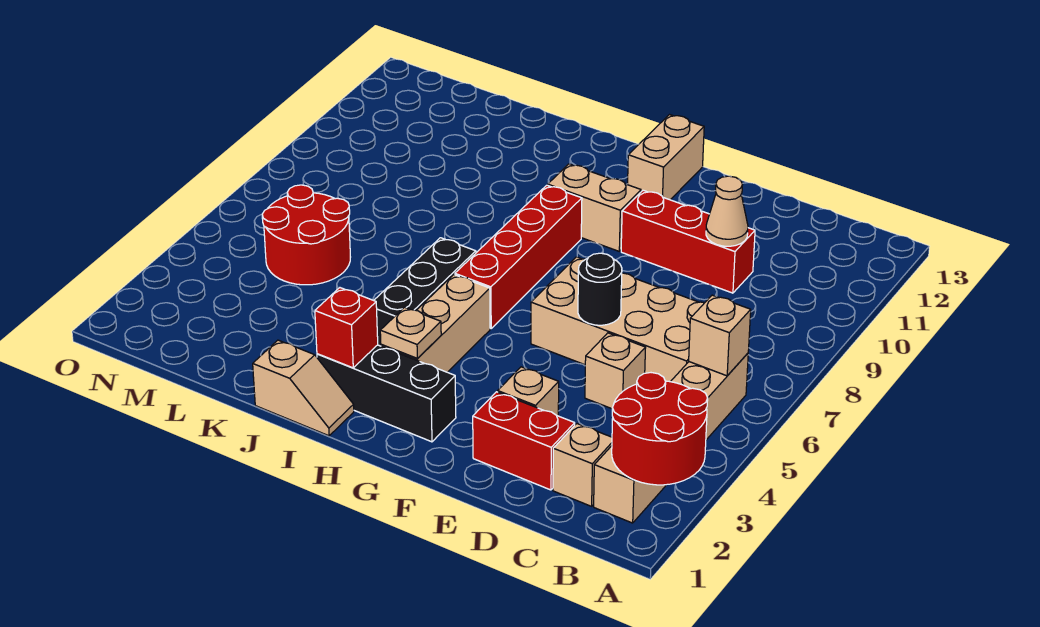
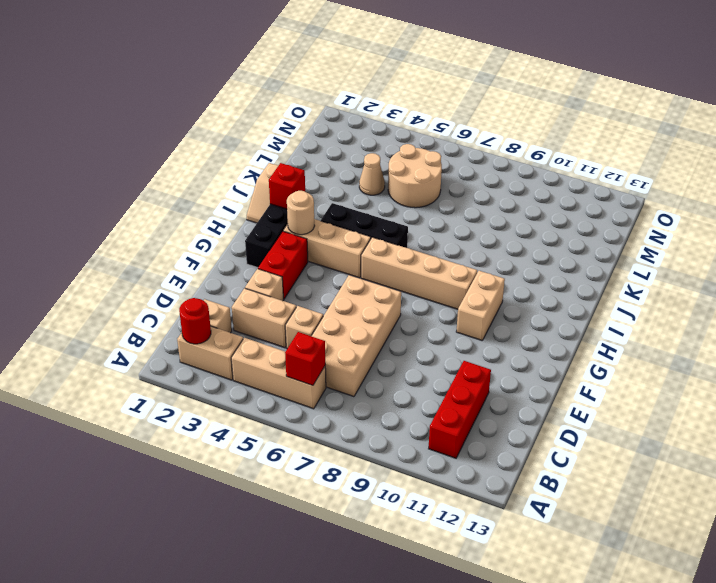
red 2x2 round brick [612,373,708,485] -> red 1x1 round brick [179,298,211,344]
tan 1x1 brick [689,295,751,376] -> red 1x1 brick [285,332,325,385]
red 1x2 brick [473,392,575,490] -> red 1x2 brick moved to [258,231,308,299]
red 1x3 brick [621,190,755,293] -> red 1x3 brick moved to [429,361,491,458]
tan 1x1 cone [706,176,748,246] -> tan 1x1 cone moved to [359,153,385,195]
black 1x1 round brick [578,253,622,325] -> none
tan 1x2 brick [628,115,704,200] -> tan 1x2 brick moved to [232,288,296,348]
tan 1x1 plate [380,307,441,358] -> tan 1x1 round brick [287,191,315,235]
red 1x4 brick [455,185,582,328] -> tan 1x4 brick [361,237,477,309]
red 2x2 round brick [262,185,350,285] -> tan 2x2 round brick [388,144,442,208]

